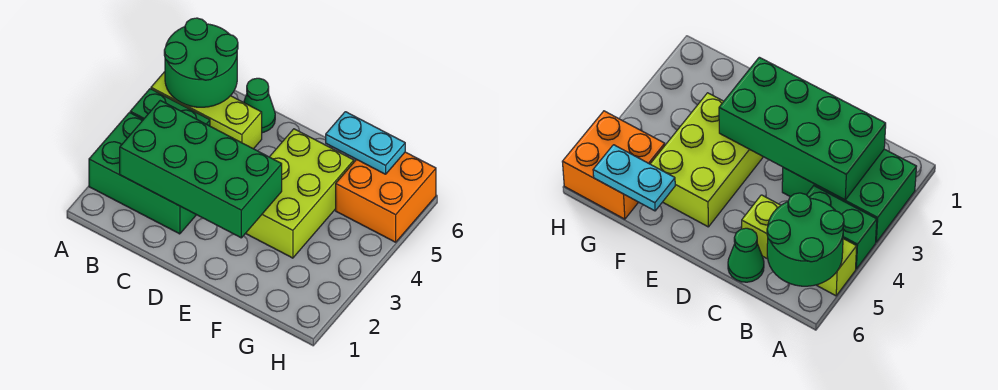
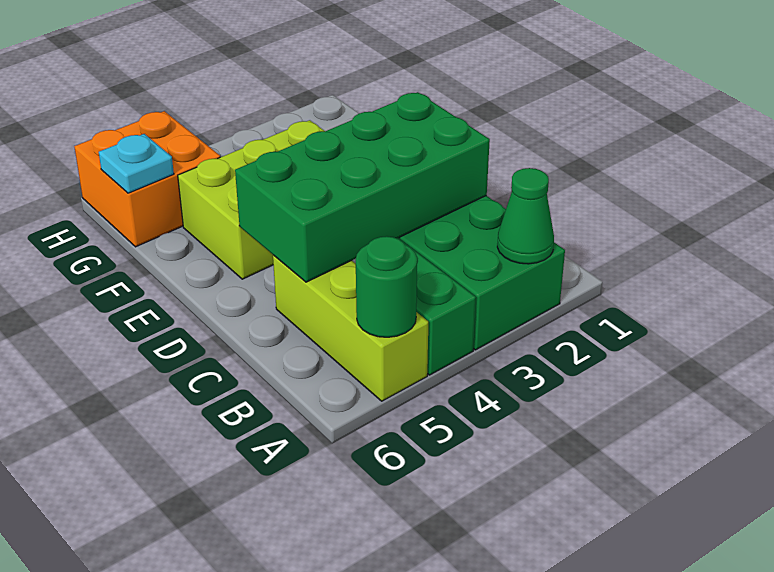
green 2x2 round brick [164,18,238,107] -> green 1x1 round brick [356,236,417,337]
green 2x4 brick [120,101,282,238] -> green 2x4 brick turned to [235,92,490,282]
green 1x1 cone [244,78,275,133] -> green 1x1 cone moved to [497,168,554,264]
cyan 1x2 plate [326,112,405,174] -> cyan 1x1 plate [99,134,174,193]

